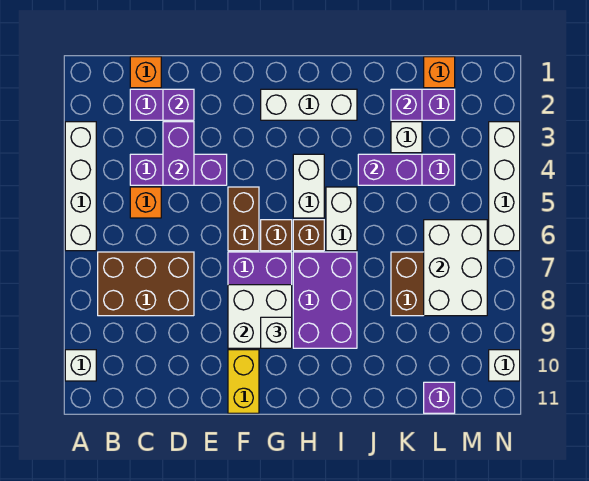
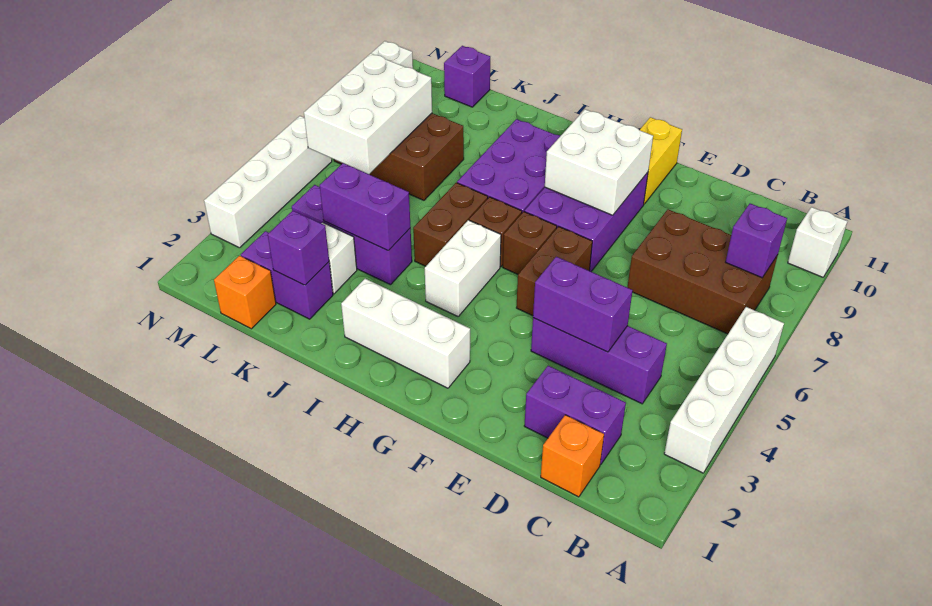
orange 1x1 brick [130,187,161,218] -> none
purple 1x1 brick [163,89,194,120] -> purple 1x1 brick moved to [726,204,787,278]
purple 1x2 brick [163,122,194,185] -> purple 1x2 brick turned to [533,257,633,352]
white 1x1 brick [261,317,292,348] -> none
white 1x2 brick [326,187,357,251] -> brown 1x2 brick [413,183,488,266]

